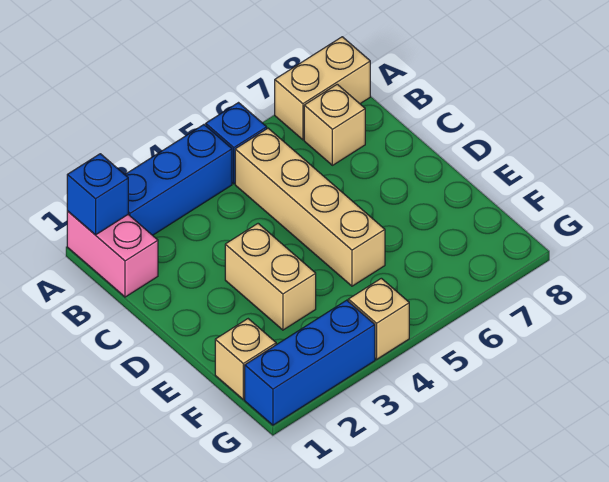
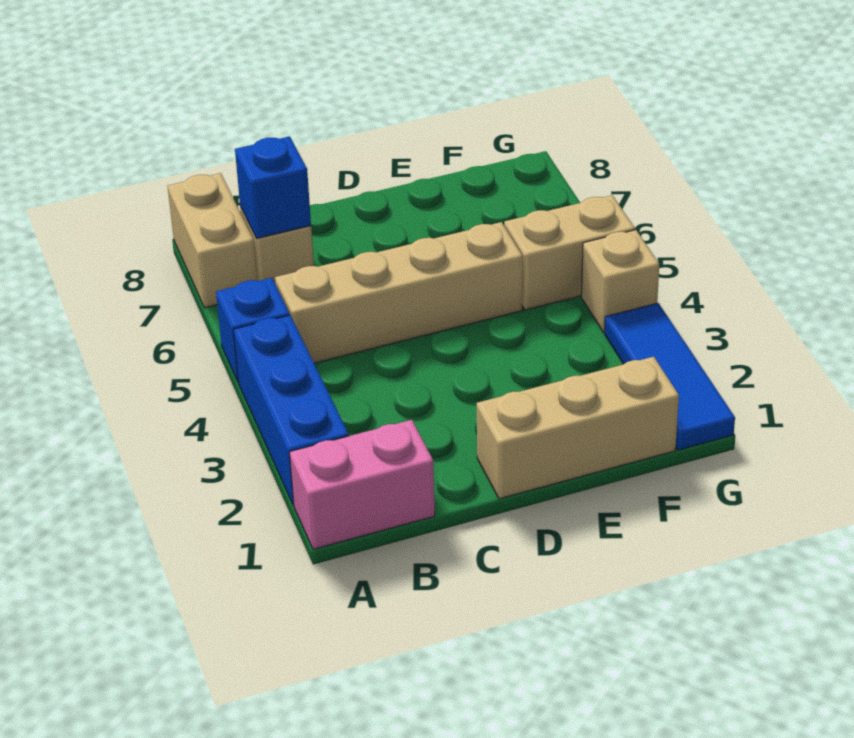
blue 1x1 brick [67,154,128,235] -> blue 1x1 brick moved to [235,136,311,239]
tan 1x2 brick [225,224,316,330] -> tan 1x2 brick moved to [504,195,635,310]
tan 1x1 brick [215,319,276,400] -> tan 1x3 brick [477,357,679,499]
blue 1x3 brick [245,300,375,425] -> blue 1x3 tile [605,303,735,450]

